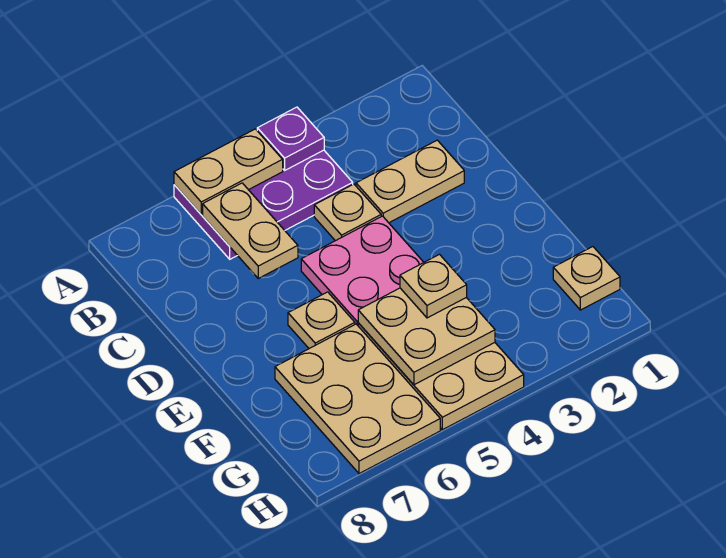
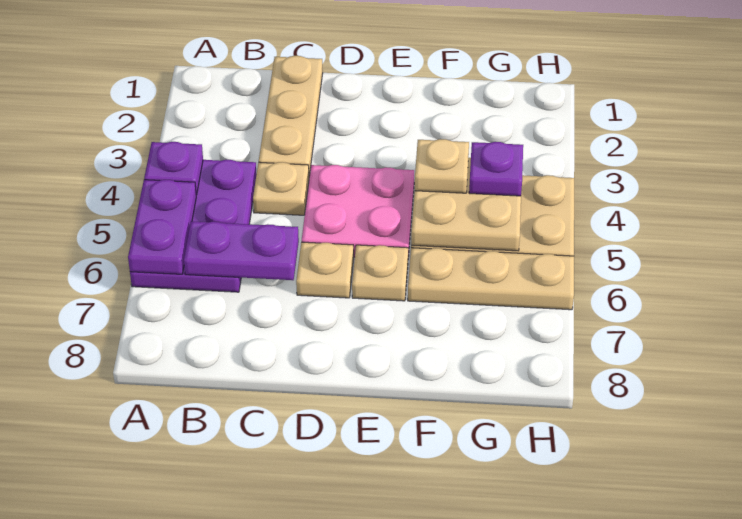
tan 1x2 plate [174,129,283,214] -> purple 1x2 plate [128,180,196,274]
tan 1x2 plate [203,183,298,278] -> purple 1x2 plate [184,221,299,280]
tan 1x2 plate [356,140,464,223] -> tan 1x3 plate [259,56,323,176]
tan 2x3 plate [275,324,440,474] -> tan 1x3 plate [408,248,574,310]
tan 1x1 plate [553,247,620,310] -> tan 1x1 plate moved to [296,242,354,298]
none -> purple 1x1 plate [469,142,523,196]

